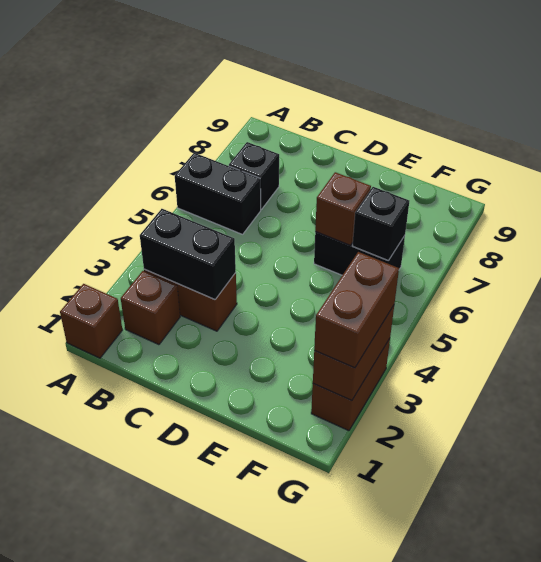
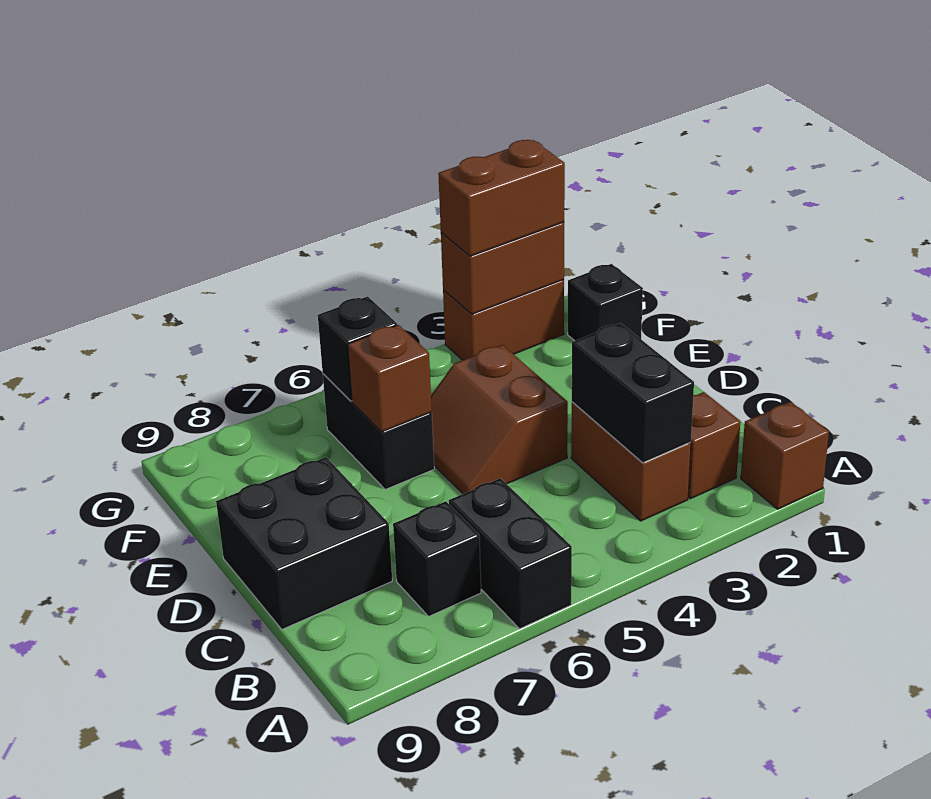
none -> black 2x2 brick [216,457,392,629]
none -> brown 2x2 slope [431,345,568,494]
none -> black 1x1 brick [568,264,643,341]

